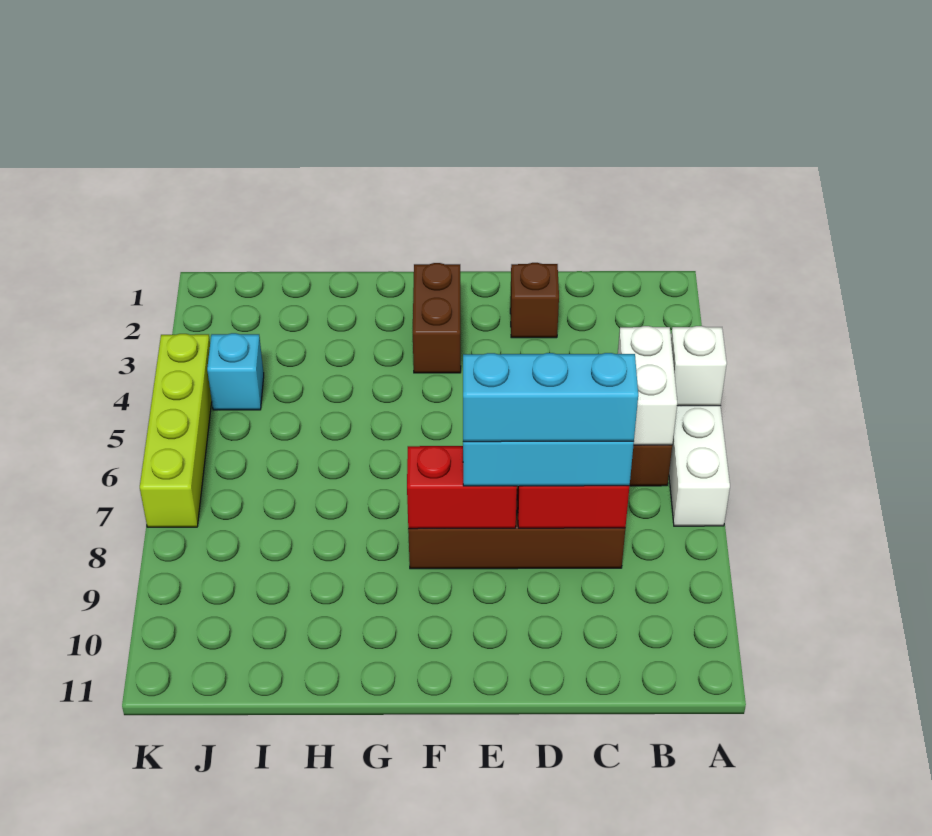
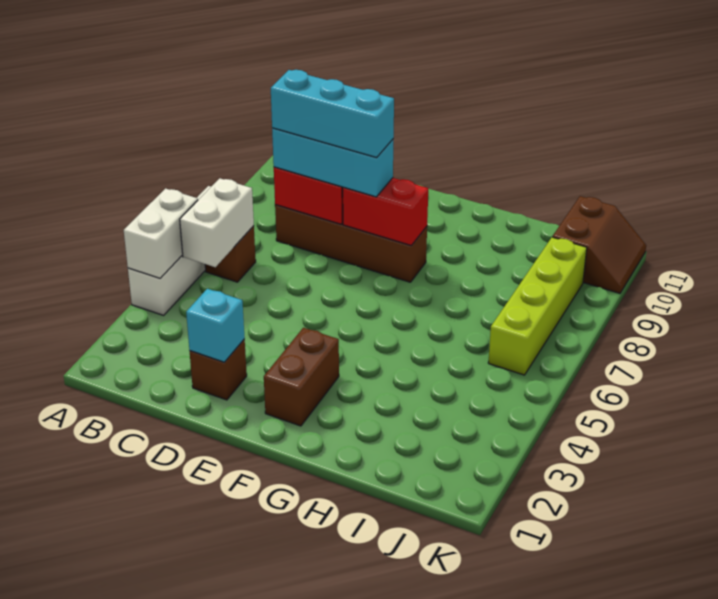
white 1x1 brick [671,326,727,406] -> white 1x2 brick [124,188,198,278]
cyan 1x1 brick [207,333,264,410] -> cyan 1x1 brick moved to [186,289,245,362]
none -> brown 2x2 slope [552,196,646,293]
lime 1x4 brick [140,334,212,527] -> lime 1x4 brick moved to [488,237,587,375]

